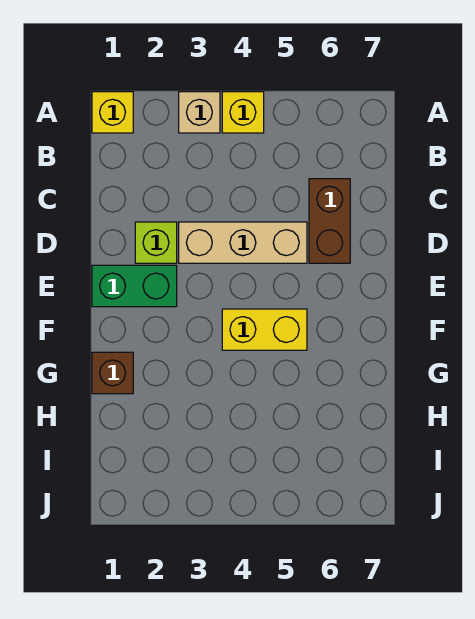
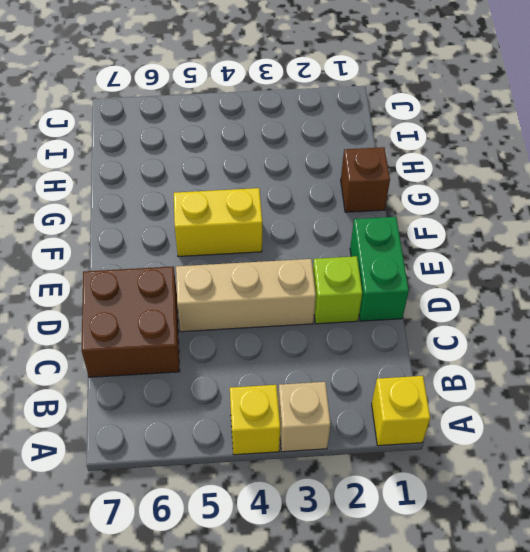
brown 1x2 brick [309,179,350,263] -> brown 2x2 brick [81,267,180,377]
green 1x2 brick [92,265,177,307] -> green 1x2 brick turned to [350,217,409,321]

